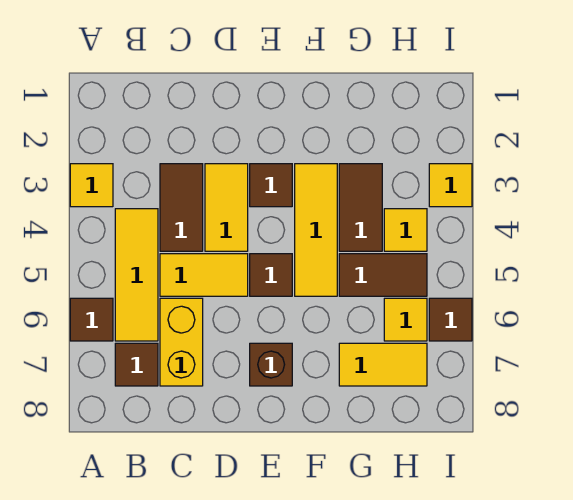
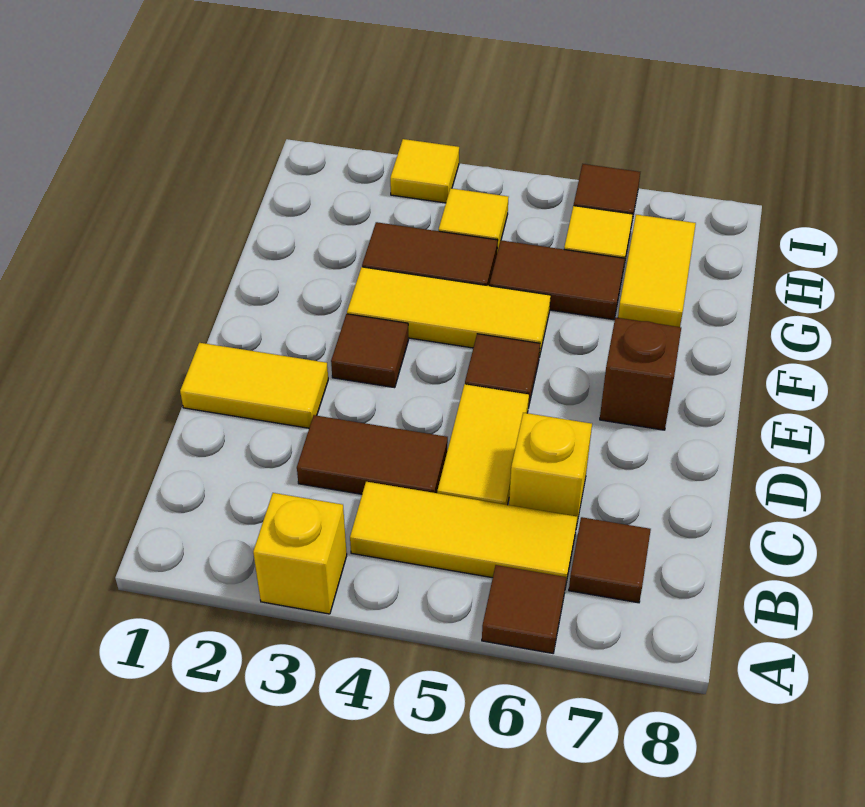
yellow 1x1 tile [70,164,113,207] -> yellow 1x1 brick [253,493,347,614]
yellow 1x2 brick [160,298,203,386] -> yellow 1x1 brick [509,413,592,526]
yellow 1x2 tile [205,164,248,251] -> yellow 1x2 tile moved to [180,343,328,428]
brown 1x2 tile [339,254,427,296] -> brown 1x2 tile turned to [490,240,625,320]

